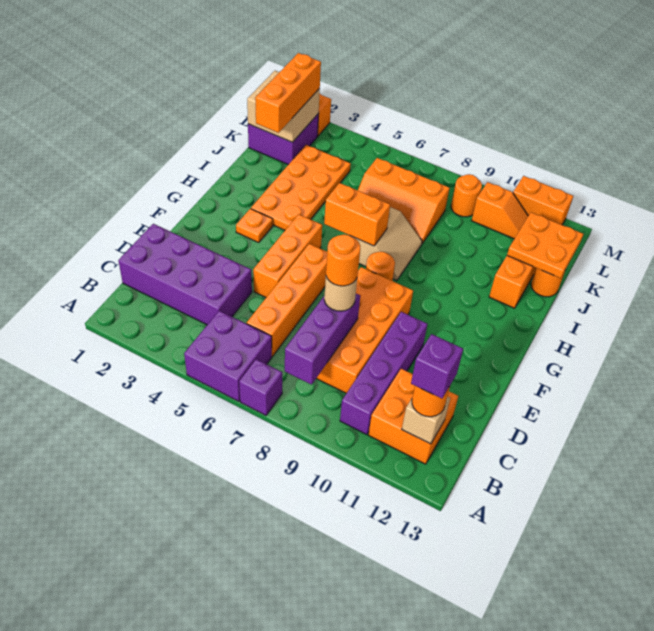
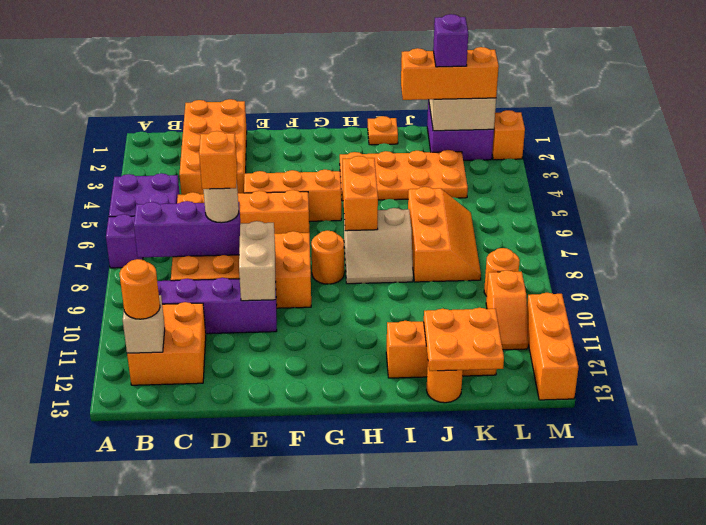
purple 1x1 brick [411,334,463,398] -> purple 1x1 brick moved to [433,14,468,67]
purple 2x4 brick [118,224,252,325] -> orange 2x4 brick [180,99,247,195]
orange 1x1 round brick [326,234,360,286] -> orange 1x1 brick [199,131,237,189]
none -> tan 1x2 brick [239,221,275,301]
orange 1x1 plate [236,209,273,242] -> orange 1x1 plate moved to [368,116,398,145]
orange 2x3 slope [358,158,450,243] -> orange 2x3 slope turned to [408,187,481,282]
orange 1x2 brick [513,176,573,225] -> orange 1x3 brick [527,293,579,400]

